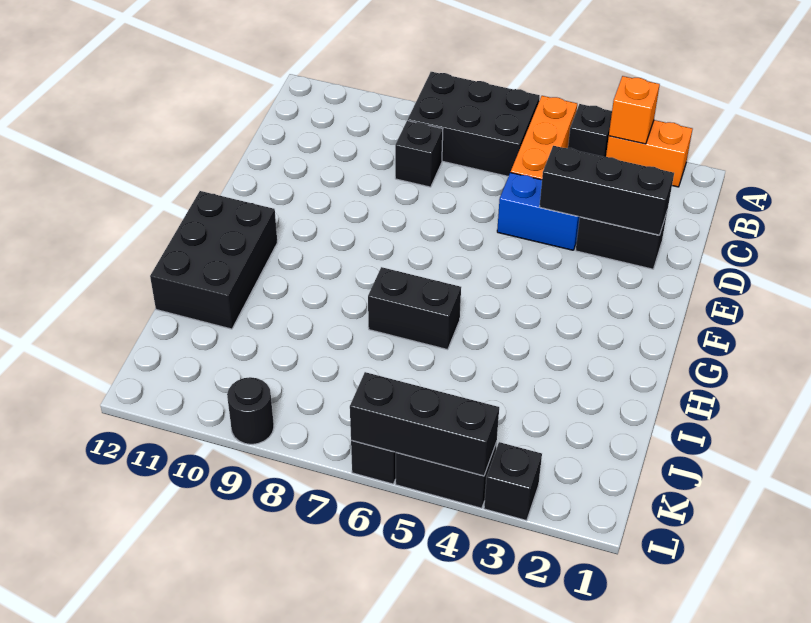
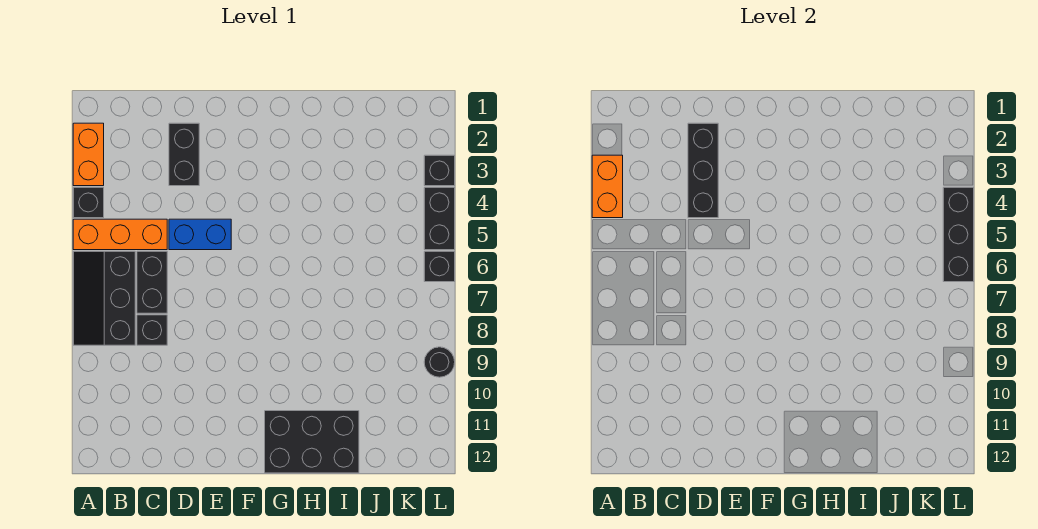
orange 1x1 brick [609,76,660,144] -> orange 1x2 brick [592,155,623,218]
black 2x3 brick [408,72,540,176] -> black 2x3 slope [73,251,135,345]
blue 1x2 brick [497,173,580,250] -> blue 1x2 brick turned to [169,219,231,250]
black 1x2 brick [368,267,461,350] -> black 1x2 brick moved to [137,251,167,313]

